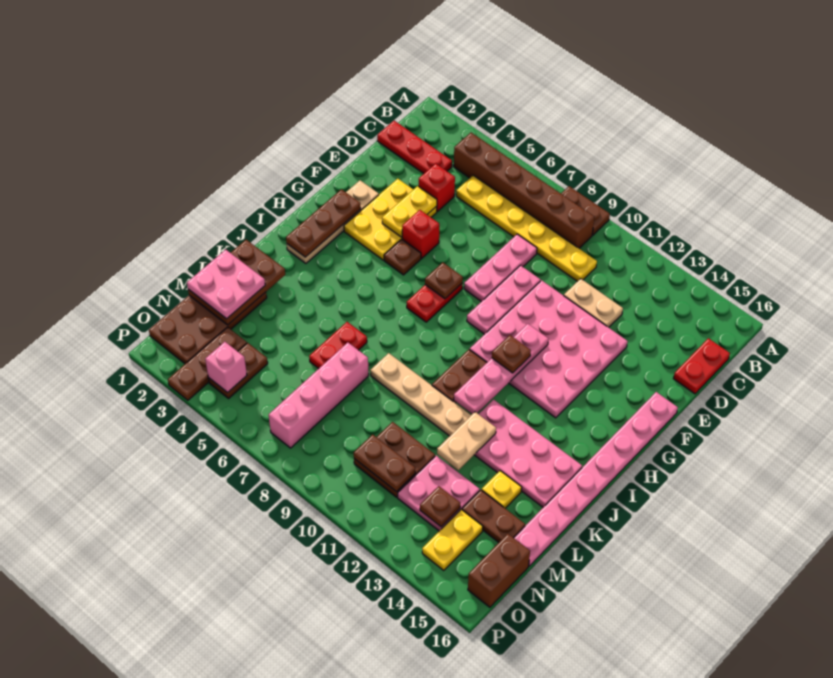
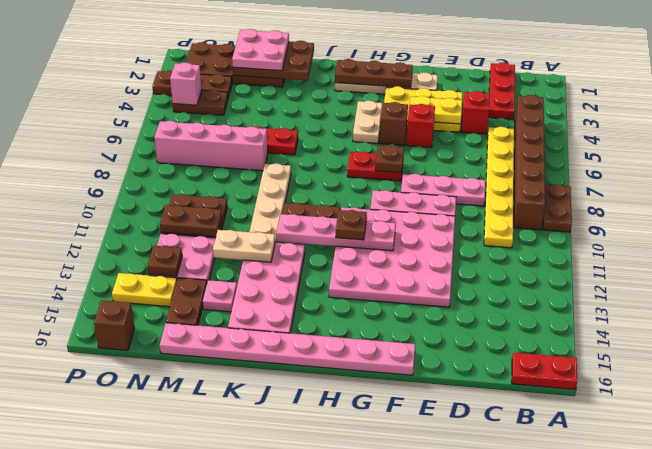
red 1x2 plate [673,338,730,394] -> red 1x2 plate moved to [512,352,577,390]
tan 1x2 plate [564,279,623,327] -> tan 1x2 plate moved to [353,101,382,143]
brown 1x1 plate [384,239,421,275] -> brown 1x1 brick [380,102,408,145]
yellow 1x1 plate [482,471,522,508] -> pink 1x1 plate [203,280,237,312]
brown 1x2 plate [354,435,415,492] -> brown 1x2 plate turned to [160,205,222,237]
brown 1x2 brick [468,534,530,607] -> brown 1x1 brick [94,300,135,350]

